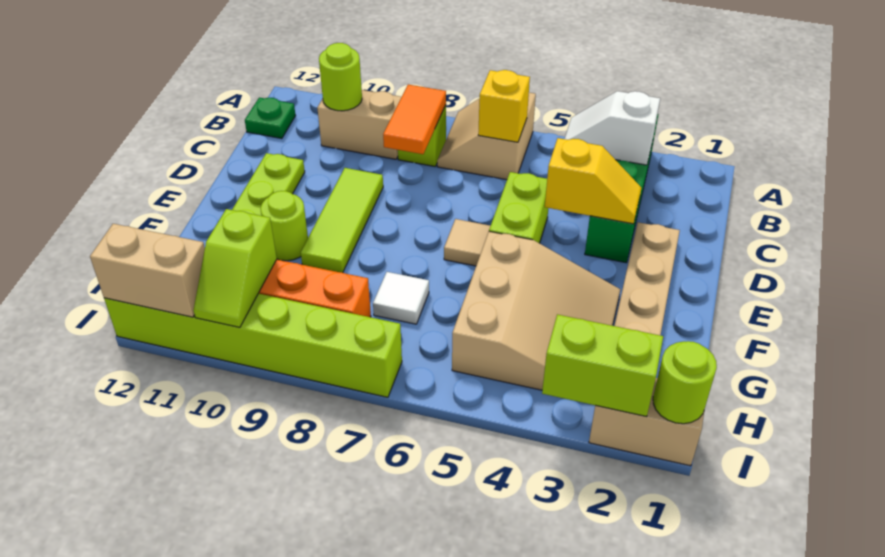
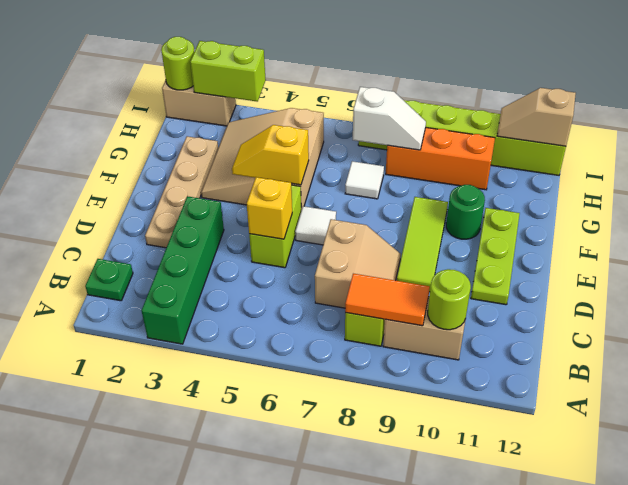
tan 2x2 slope [437,93,536,180] -> tan 2x2 slope moved to [315,219,401,308]
white 1x2 slope [565,91,660,165] -> white 1x2 slope moved to [353,87,426,150]
yellow 1x1 brick [478,70,530,142] -> yellow 1x1 brick moved to [247,177,292,239]
orange 1x2 tile [383,85,446,154] -> orange 1x2 tile turned to [345,274,430,326]
green 1x1 plate [245,98,296,139] -> green 1x1 plate moved to [85,259,133,301]
yellow 1x2 slope [545,138,641,224] -> yellow 1x2 slope moved to [232,125,309,185]
tan 1x1 tile [444,219,490,266] -> white 1x1 tile [295,206,336,245]
lime 1x1 round brick [260,191,308,261] -> green 1x1 round brick [446,185,485,239]
lime 1x2 slope [194,209,277,328] -> none
tan 1x2 brick [90,224,205,317] -> tan 1x2 slope [497,88,576,146]

